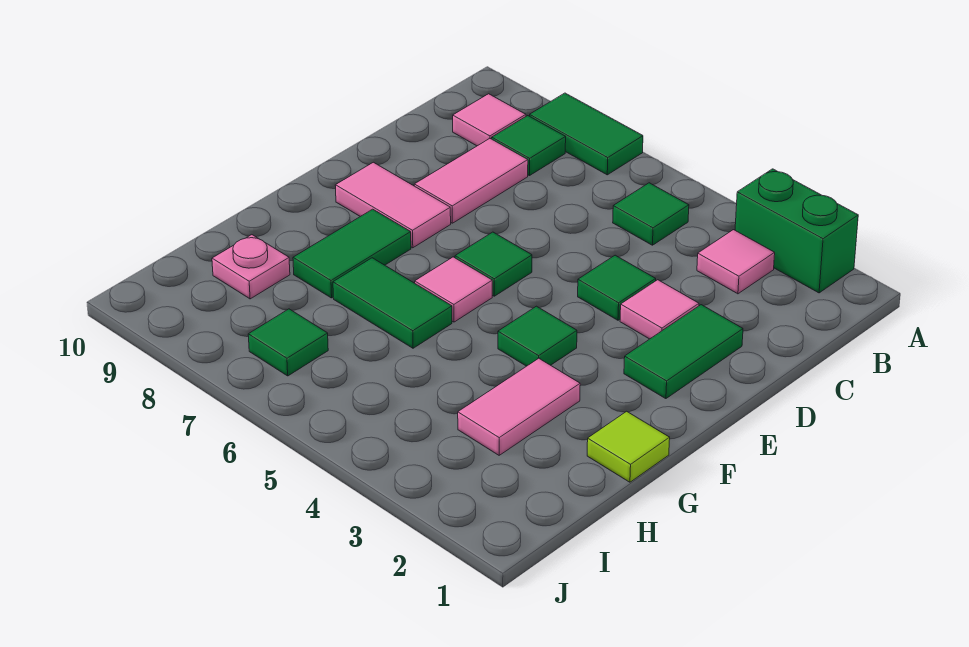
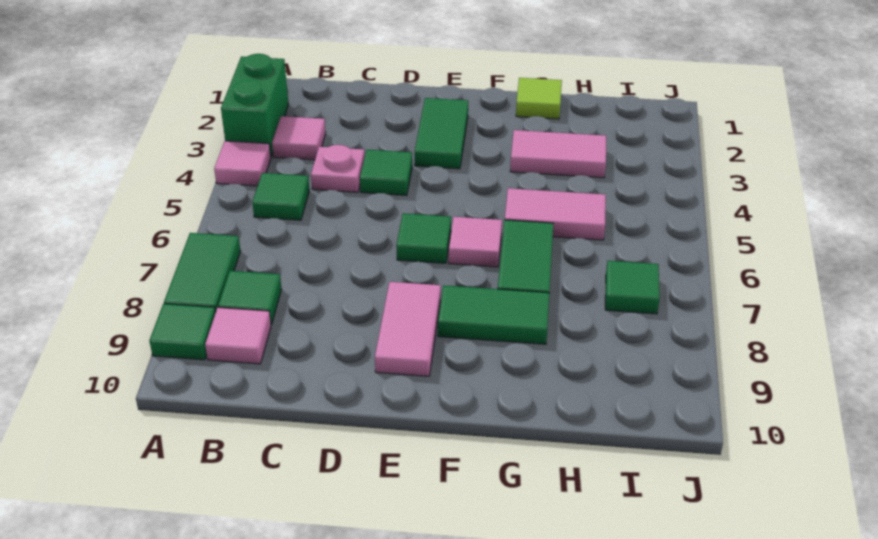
pink 1x2 tile [414,139,528,223] -> pink 1x2 tile moved to [505,188,606,240]
green 1x2 tile [624,305,743,399] -> green 1x2 tile turned to [415,98,468,169]
pink 1x1 tile [620,280,699,339] -> pink 1x1 tile moved to [214,141,271,186]
green 1x1 tile [498,306,577,366] -> green 1x1 tile moved to [149,304,216,360]
pink 1x1 plate [212,235,290,299] -> pink 1x1 plate moved to [311,145,365,192]

